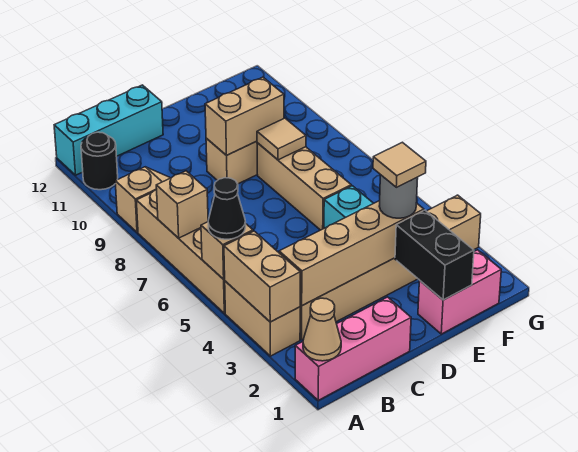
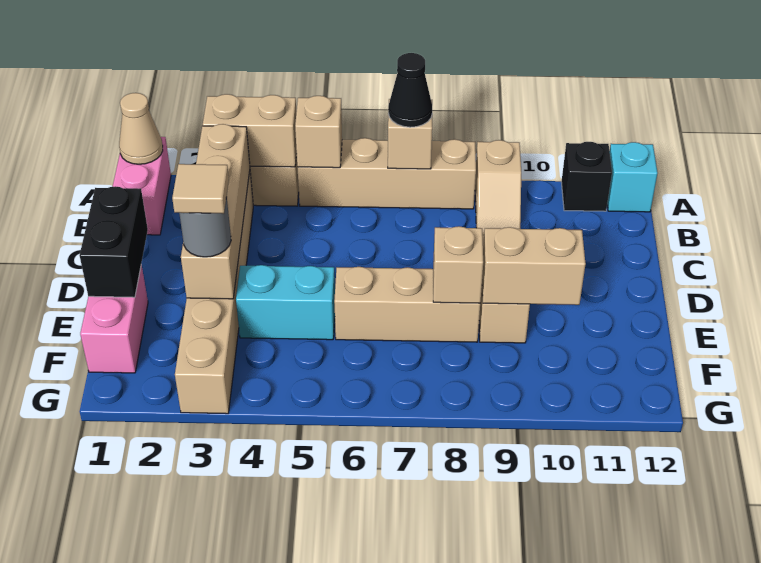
pink 1x3 brick [295,297,411,400] -> pink 1x2 brick [113,137,171,235]
black 1x1 cone [208,178,246,239] -> black 1x1 cone moved to [388,53,432,127]
black 1x1 round brick [81,132,118,190] -> black 1x1 brick [561,142,612,211]
cyan 1x3 brick [54,85,163,175] -> cyan 1x1 brick [607,142,658,212]
tan 1x2 brick [205,77,284,155] -> tan 1x2 brick turned to [482,227,586,305]
black 1x2 brick [395,210,474,300] -> black 1x2 brick turned to [80,186,148,297]
tan 1x1 tile [257,118,306,160] -> tan 1x1 brick [433,226,483,303]

